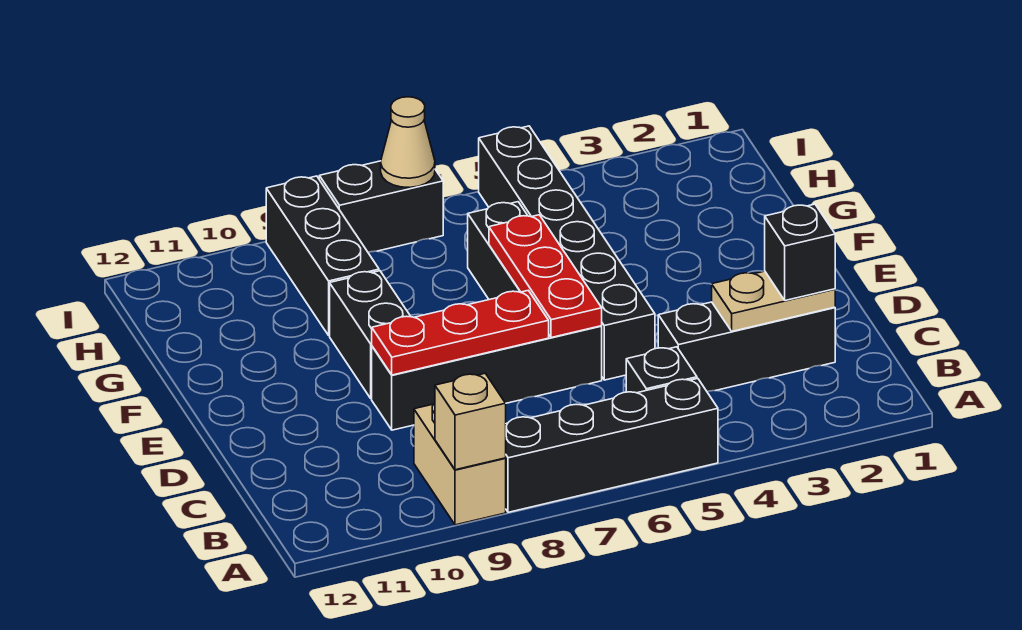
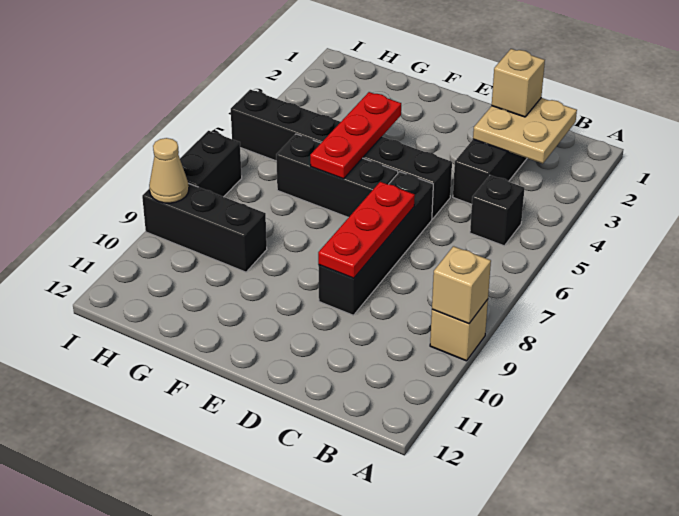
black 1x4 brick [505,378,718,512] -> none
tan 1x2 brick [414,403,506,525] -> tan 1x1 brick [430,299,488,361]
tan 1x2 plate [712,271,835,331] -> tan 2x2 plate [473,98,577,164]
black 1x1 brick [765,204,835,301] -> tan 1x1 brick [492,49,545,117]
red 1x3 plate [489,215,602,338] -> red 1x3 plate turned to [310,92,401,179]
black 1x2 brick [330,271,411,399] -> none
tan 1x1 cone [381,97,435,188] -> tan 1x1 cone moved to [149,138,189,203]

